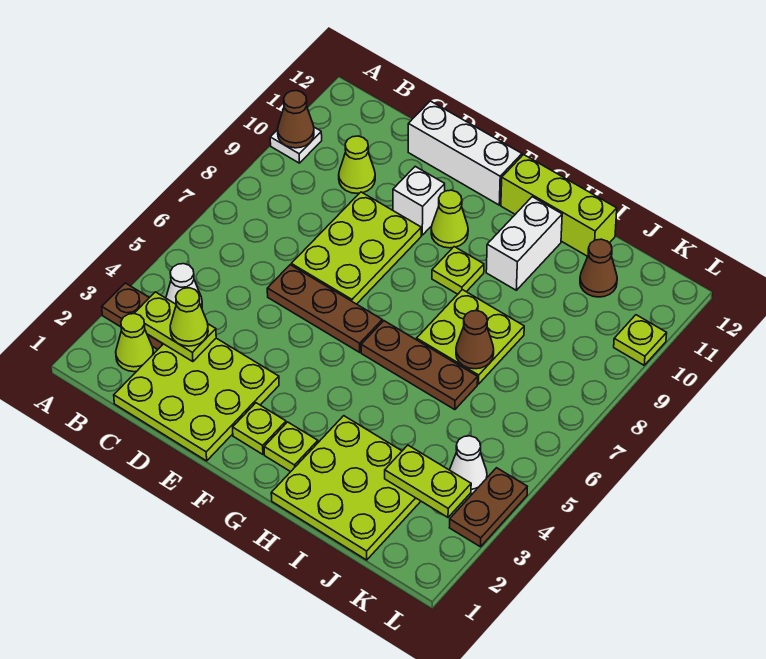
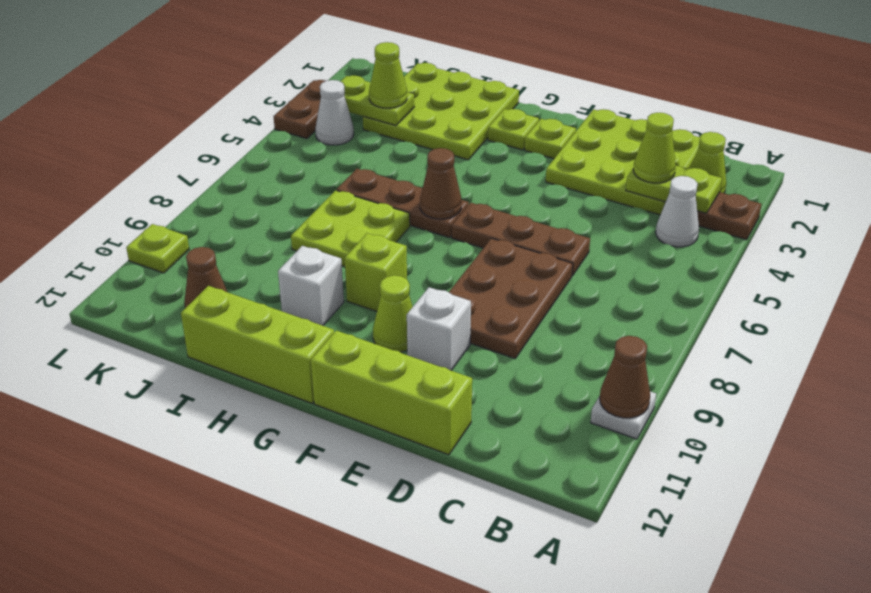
lime 1x1 cone [339,136,375,193] -> lime 1x1 cone moved to [369,42,407,108]
lime 2x3 plate [291,192,421,304] -> brown 2x3 plate [449,238,573,358]
white 1x3 brick [408,101,522,205] -> lime 1x3 brick [311,330,472,455]
lime 1x1 plate [432,247,484,294] -> lime 1x1 brick [345,233,407,312]
white 1x2 brick [486,197,562,290] -> white 1x1 brick [278,246,344,326]
brown 1x1 cone [456,311,494,369] -> brown 1x1 cone moved to [420,148,462,219]

